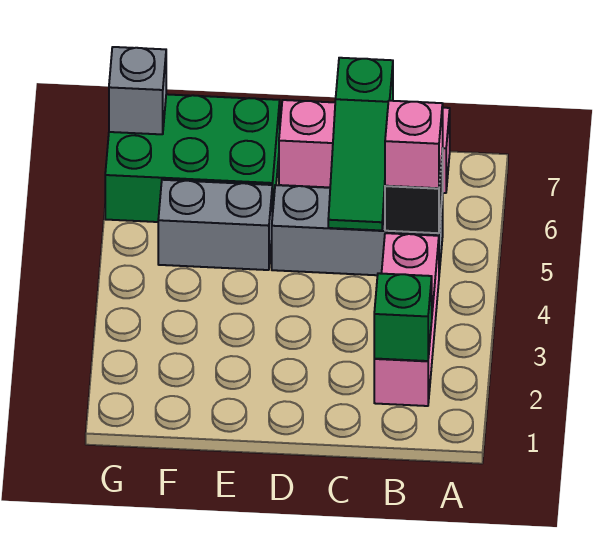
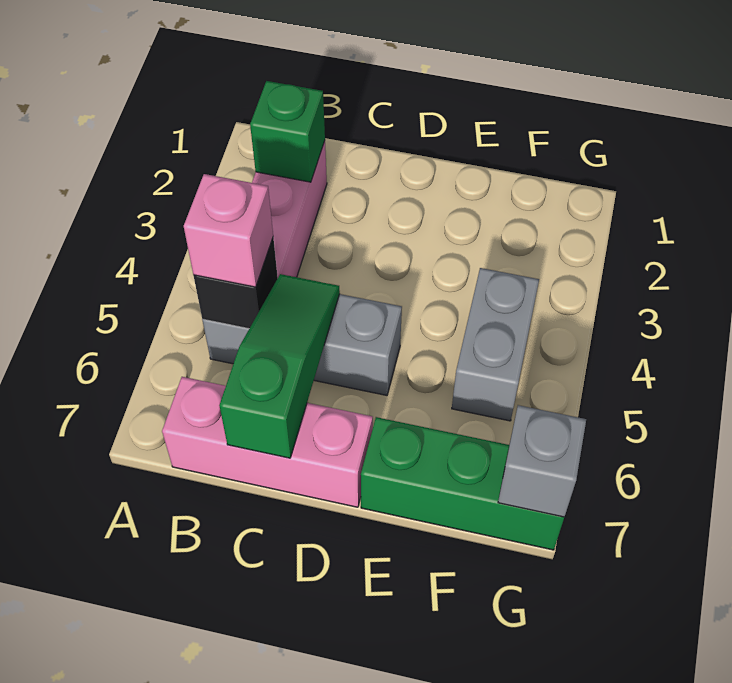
grey 1x2 brick [158,180,272,270] -> grey 1x2 brick turned to [452,268,539,421]
green 2x3 brick [105,94,280,222] -> green 1x3 brick [361,417,564,550]

